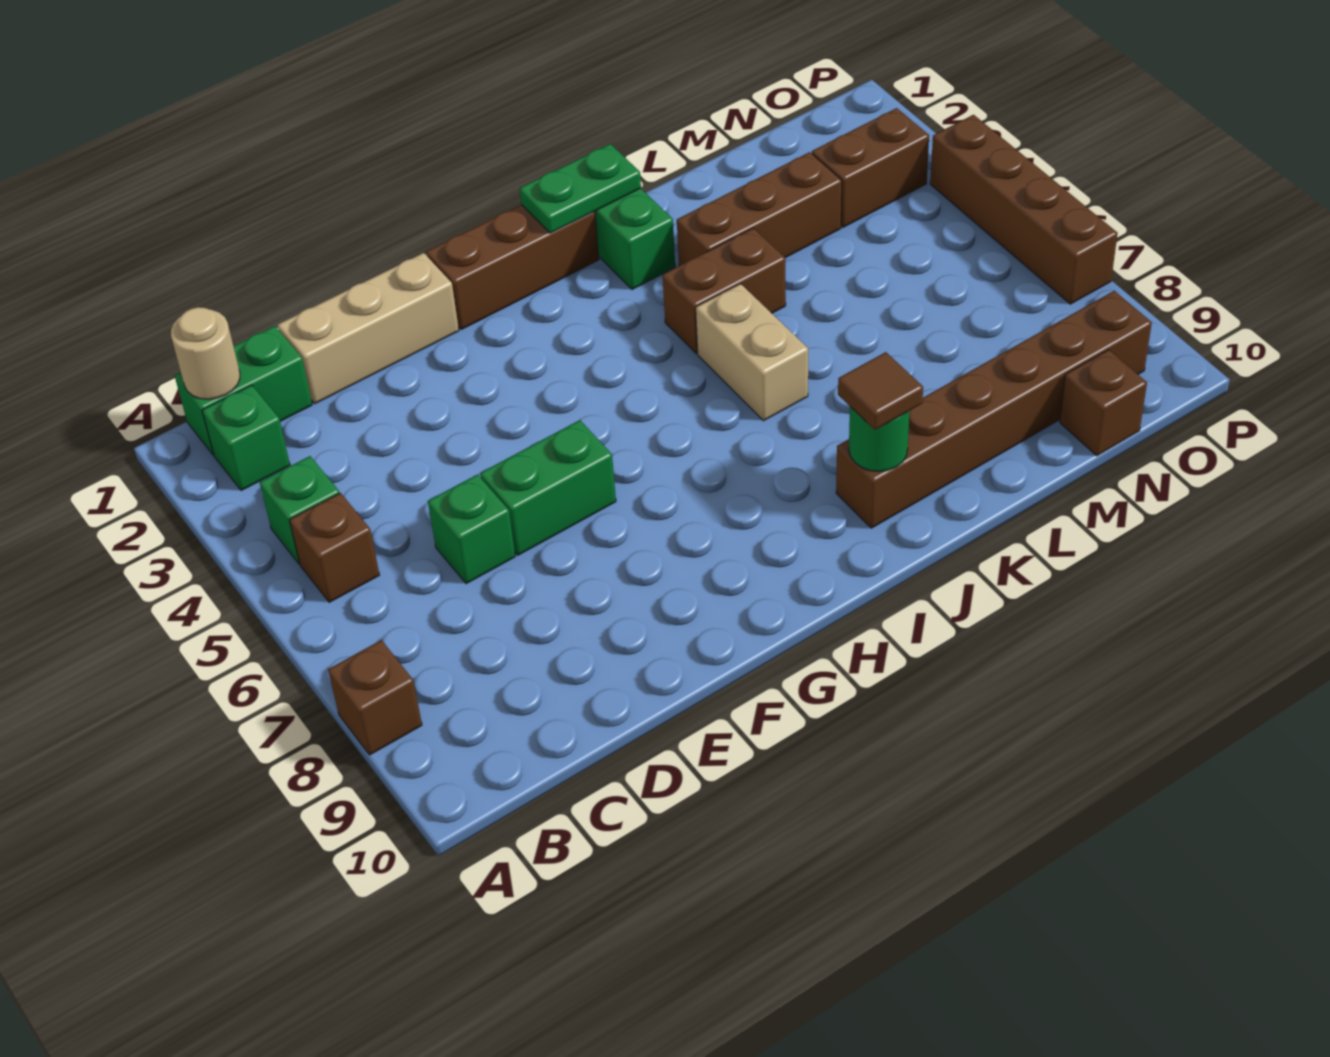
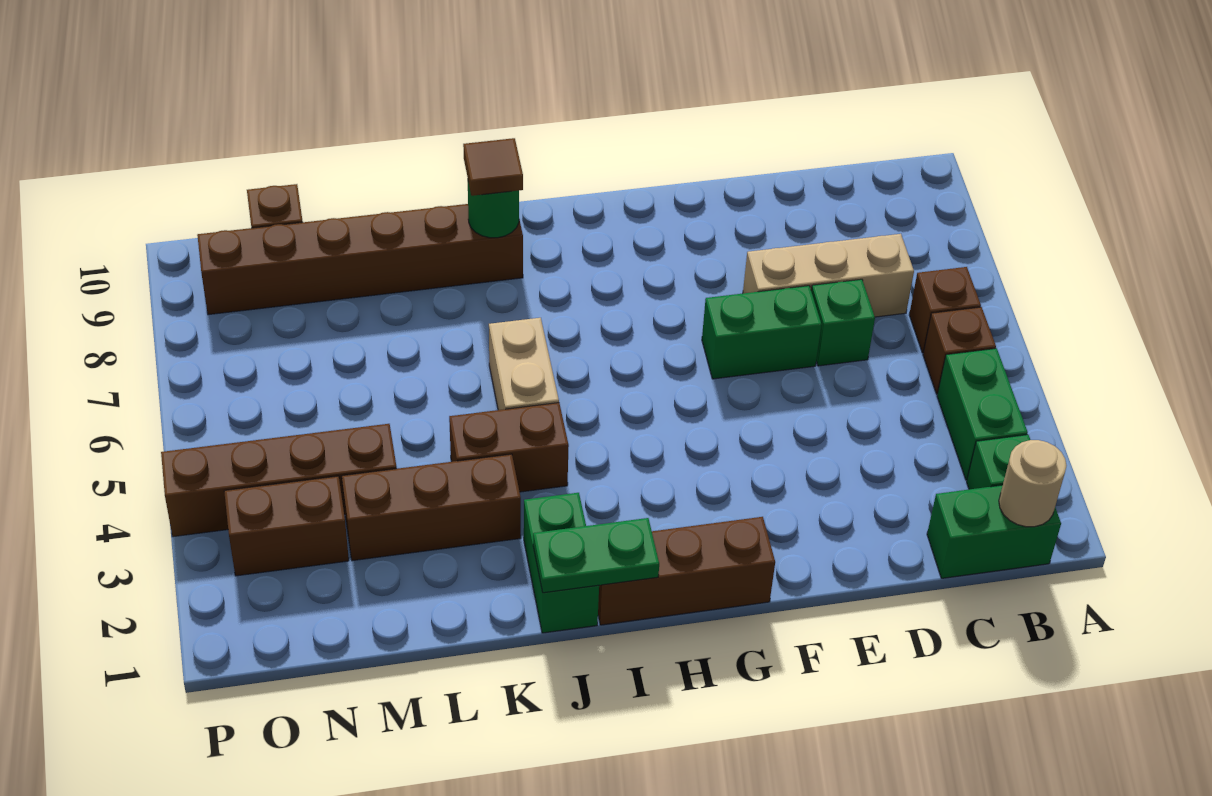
brown 1x1 brick [328,640,422,755] -> brown 1x1 brick moved to [909,267,981,353]
green 1x1 brick [260,456,339,564] -> green 1x2 brick [937,348,1028,480]
tan 1x3 brick [278,253,459,404] -> tan 1x3 brick moved to [743,234,914,317]
brown 1x4 brick [930,115,1118,304] -> brown 1x4 brick turned to [161,424,397,537]

